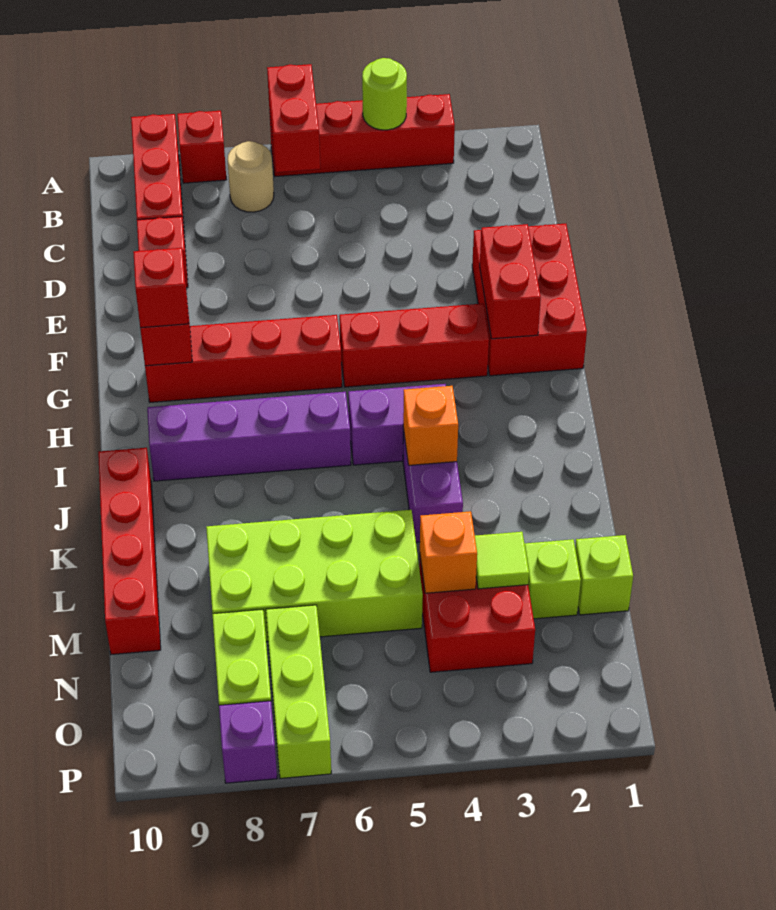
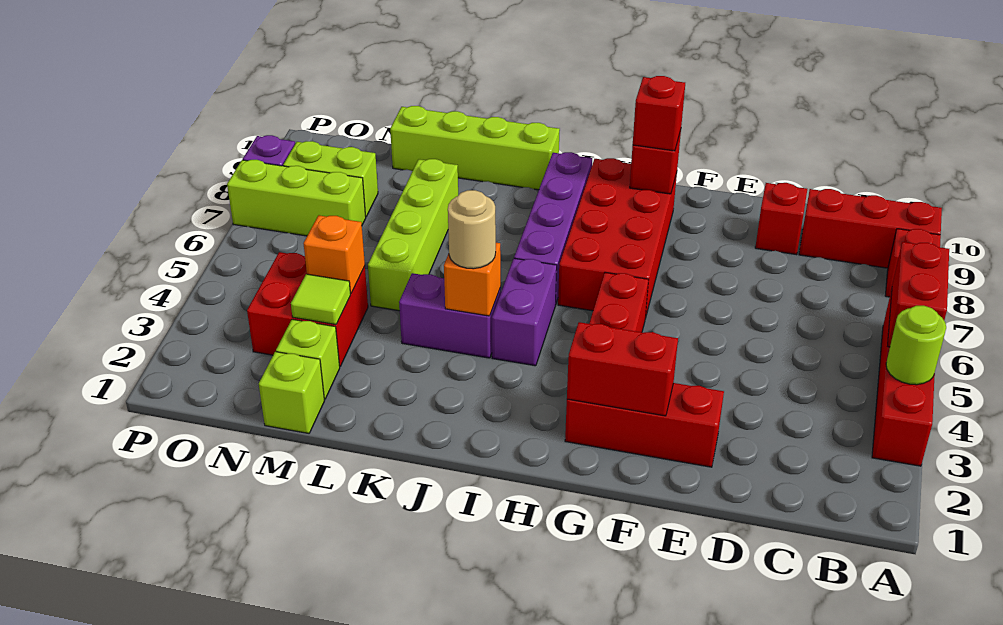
red 1x2 brick [267,64,320,172] -> red 1x2 brick turned to [887,242,949,347]
tan 1x1 round brick [228,141,274,212] -> tan 1x1 round brick moved to [448,190,496,269]
red 2x3 brick [472,224,587,376] -> red 1x3 brick [565,383,724,467]
red 1x4 brick [145,315,342,402] -> red 2x4 brick [558,158,677,318]
red 1x4 brick [98,448,161,654] -> lime 1x4 brick [390,106,560,190]
lime 2x4 brick [206,510,423,641] -> lime 1x4 brick [368,159,458,311]

